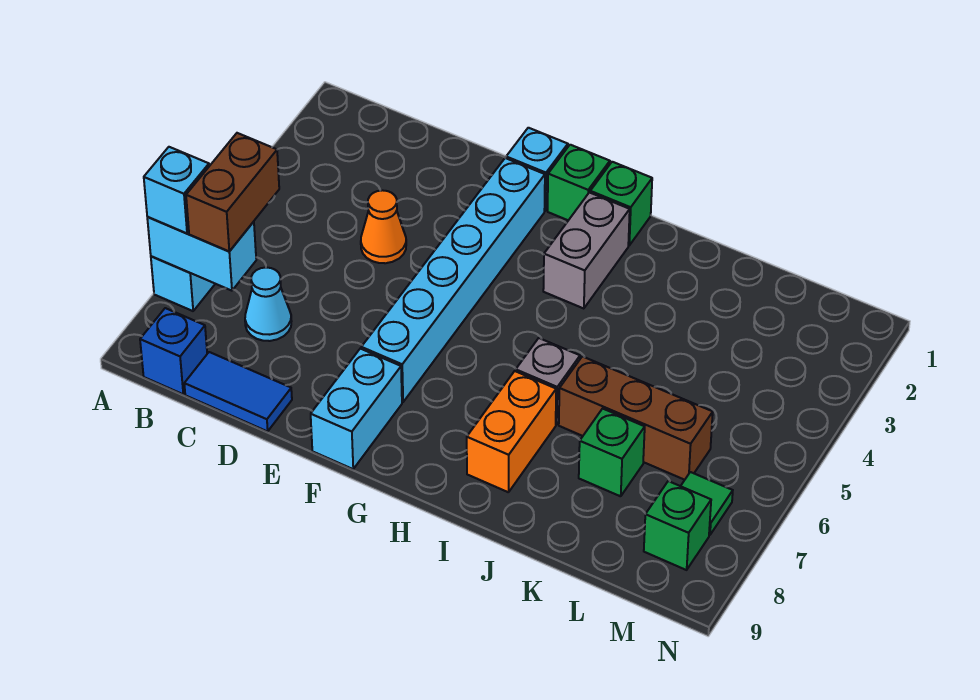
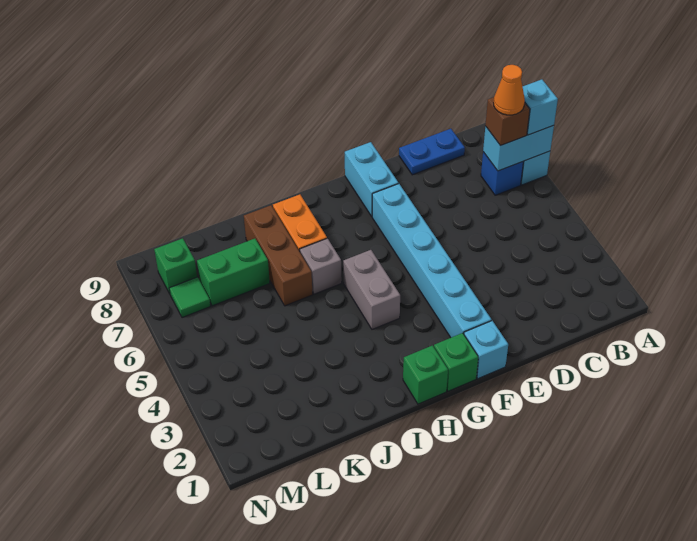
brown 1x2 brick [186,133,279,251] -> brown 1x1 brick [485,97,530,146]
blue 1x1 brick [140,308,207,394] -> blue 1x1 brick moved to [481,152,523,195]
cyan 1x1 cone [245,267,292,341] -> none
blue 1x2 tile [184,352,292,431] -> blue 1x2 plate [399,129,465,175]
orange 1x1 cone [361,190,406,263] -> orange 1x1 cone moved to [494,65,525,115]
grey 1x2 brick [543,192,630,309] -> grey 1x2 brick moved to [343,250,400,329]
brown 1x3 brick [559,356,713,480] -> brown 1x3 brick turned to [244,205,313,306]
green 1x1 brick [579,409,645,496] -> green 1x2 brick [197,239,270,306]

